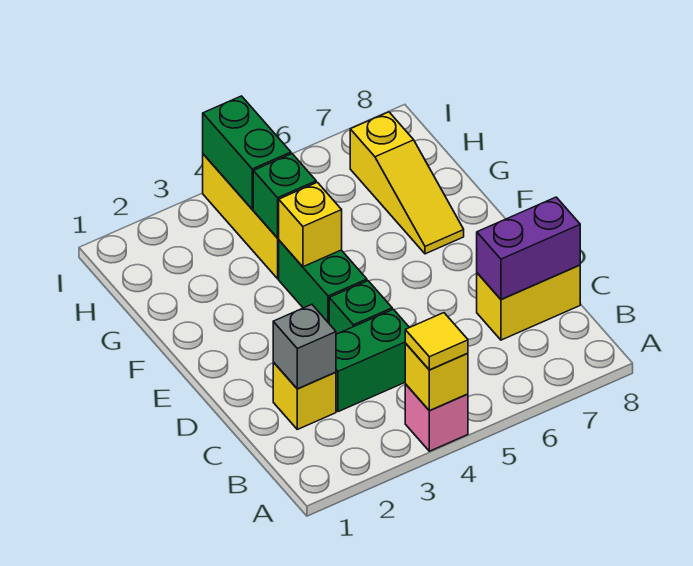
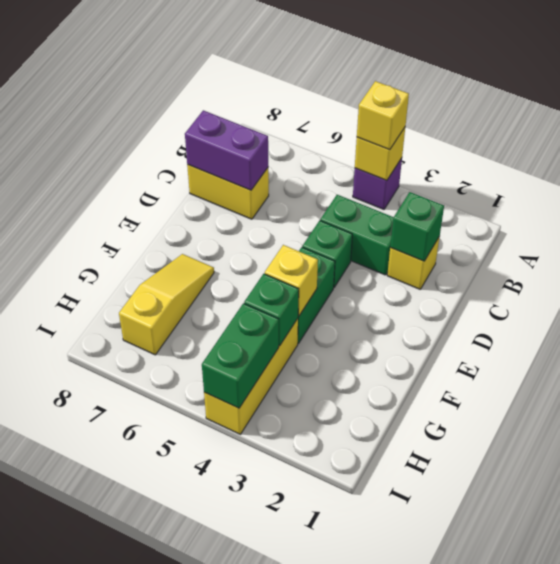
pink 1x1 brick [405,384,468,451] -> purple 1x1 brick [353,158,402,209]
yellow 1x1 tile [405,313,468,370] -> yellow 1x1 brick [357,81,409,150]
grey 1x1 brick [273,304,336,389] -> green 1x1 brick [390,192,444,261]

